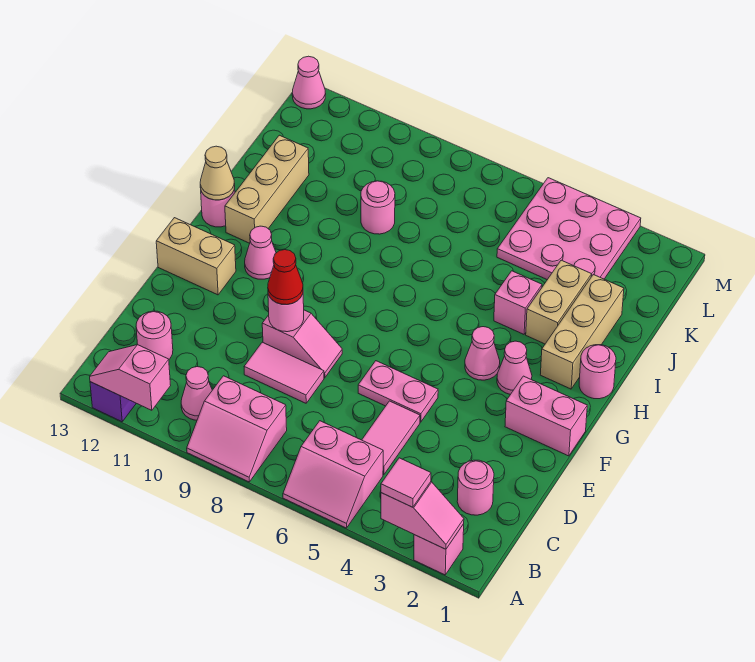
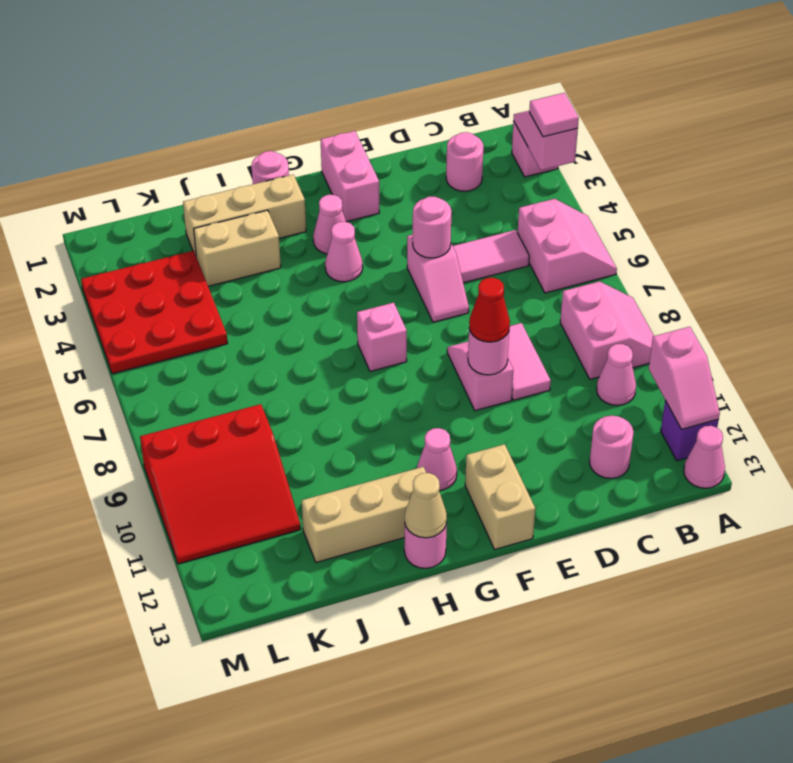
pink 1x2 plate [358,361,438,422] -> pink 1x2 slope [407,235,469,322]
pink 1x1 brick [494,271,542,334] -> pink 1x1 brick moved to [357,303,407,371]
pink 1x1 round brick [361,181,395,234] -> pink 1x1 round brick moved to [413,197,451,258]
pink 3x3 plate [497,178,641,280] -> red 3x3 plate [81,251,228,374]
none -> red 3x3 slope [140,404,301,564]
pink 1x1 cone [292,56,326,109] -> pink 1x1 cone moved to [684,426,725,488]

